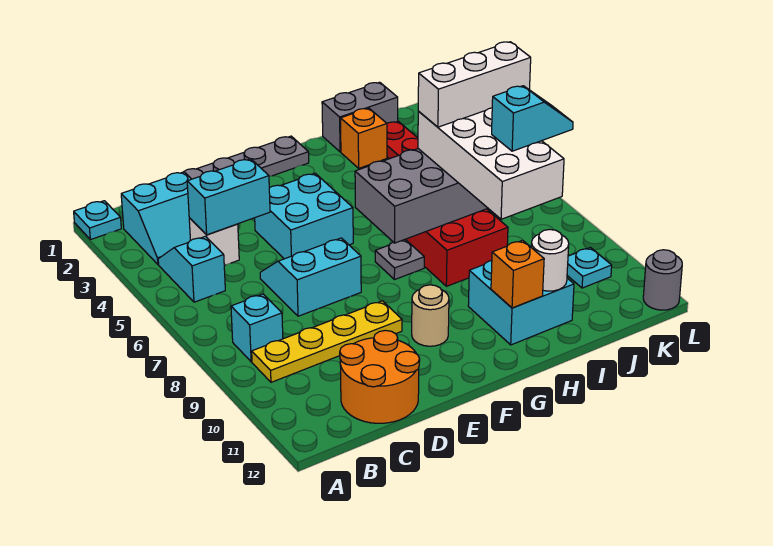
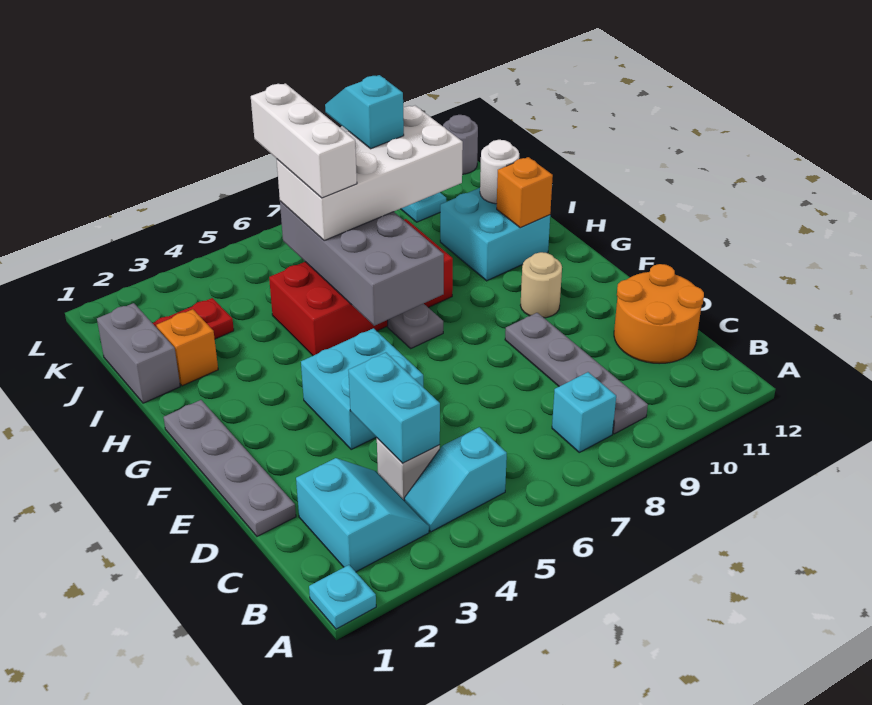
yellow 1x4 plate [252,301,402,382] -> grey 1x4 plate [505,313,648,434]
cyan 2x2 slope [260,238,361,316] -> none

